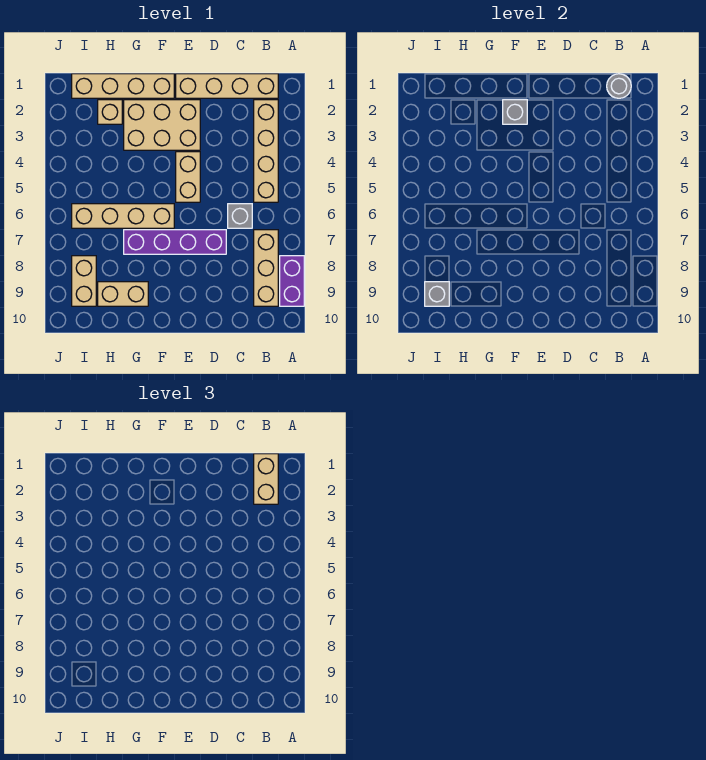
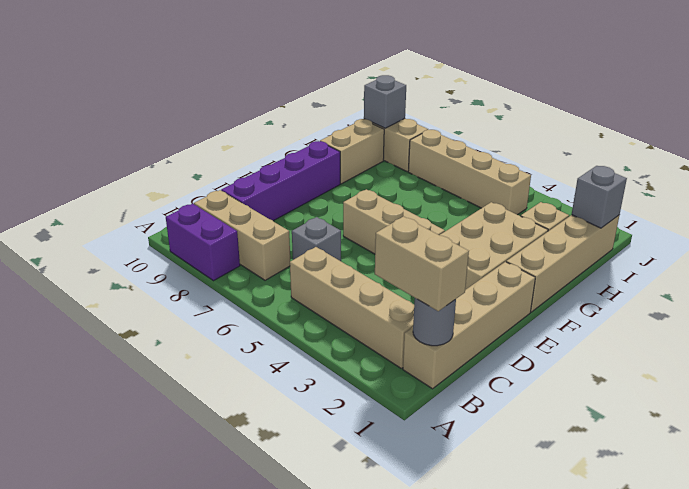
purple 1x4 brick [124,230,226,254] -> purple 1x4 brick moved to [221,141,340,221]
tan 1x2 brick [176,152,200,202] -> tan 1x3 brick [343,189,445,254]
grey 1x1 brick [503,100,527,124] -> grey 1x1 brick moved to [572,166,627,228]
tan 1x4 brick [72,204,174,228] -> tan 1x4 brick turned to [408,130,531,215]

